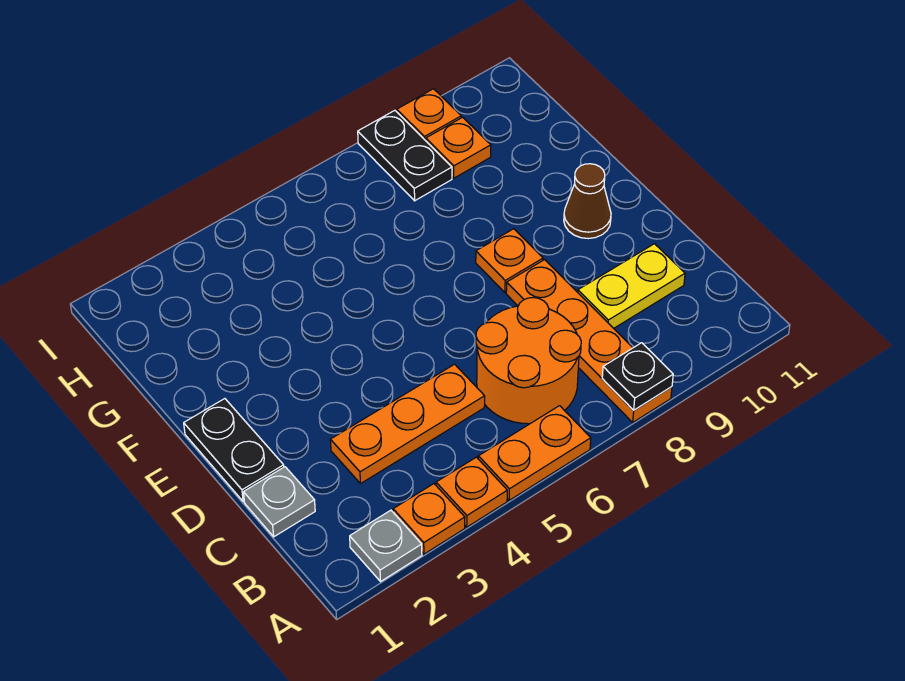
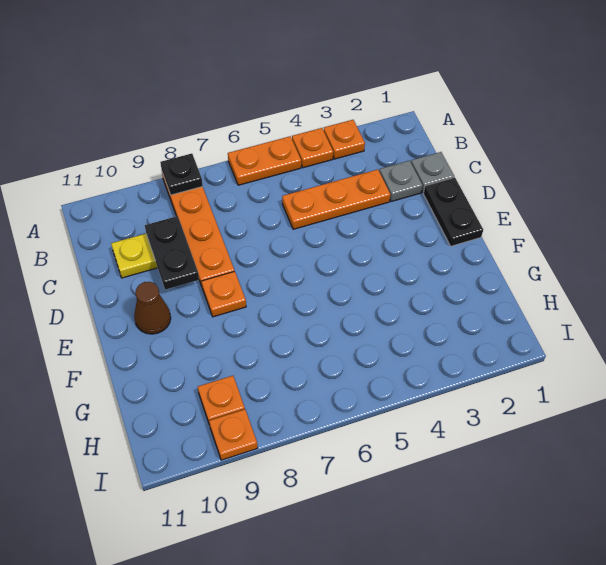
grey 1x1 plate [350,510,422,582] -> grey 1x1 plate moved to [379,161,423,202]
orange 2x2 round brick [476,298,581,424] -> none
black 1x2 plate [358,110,452,201] -> black 1x2 plate moved to [145,216,199,290]

